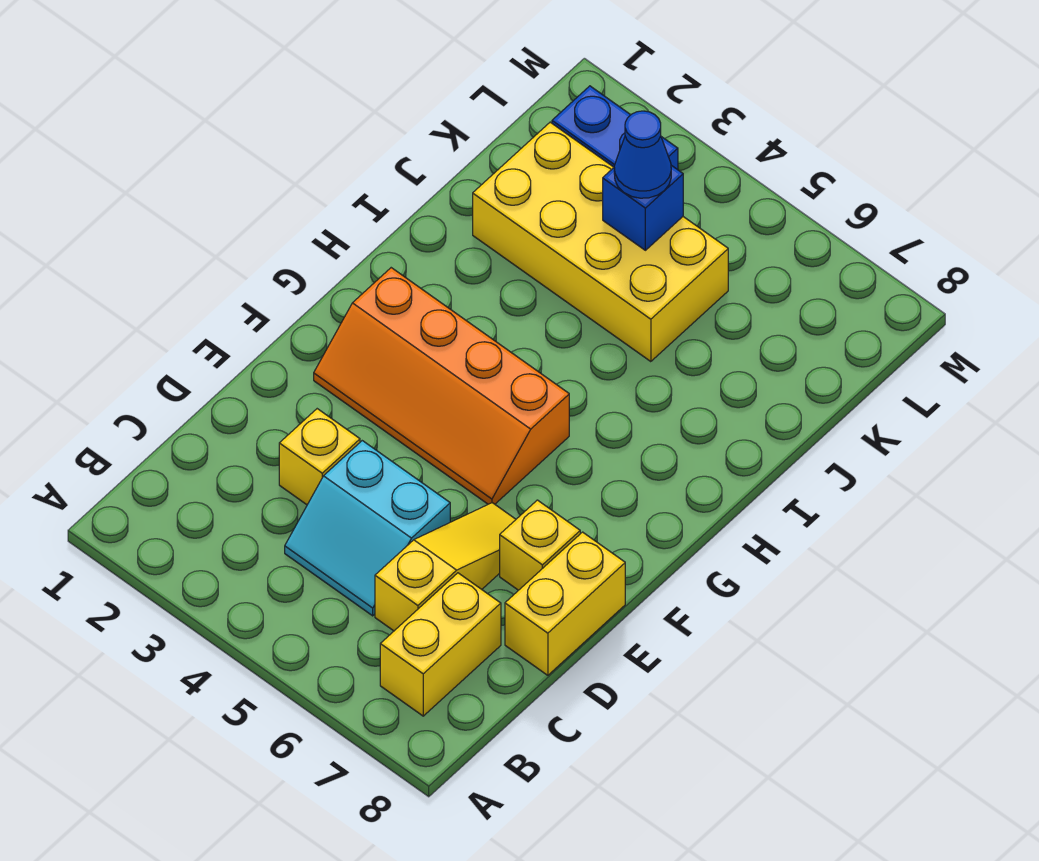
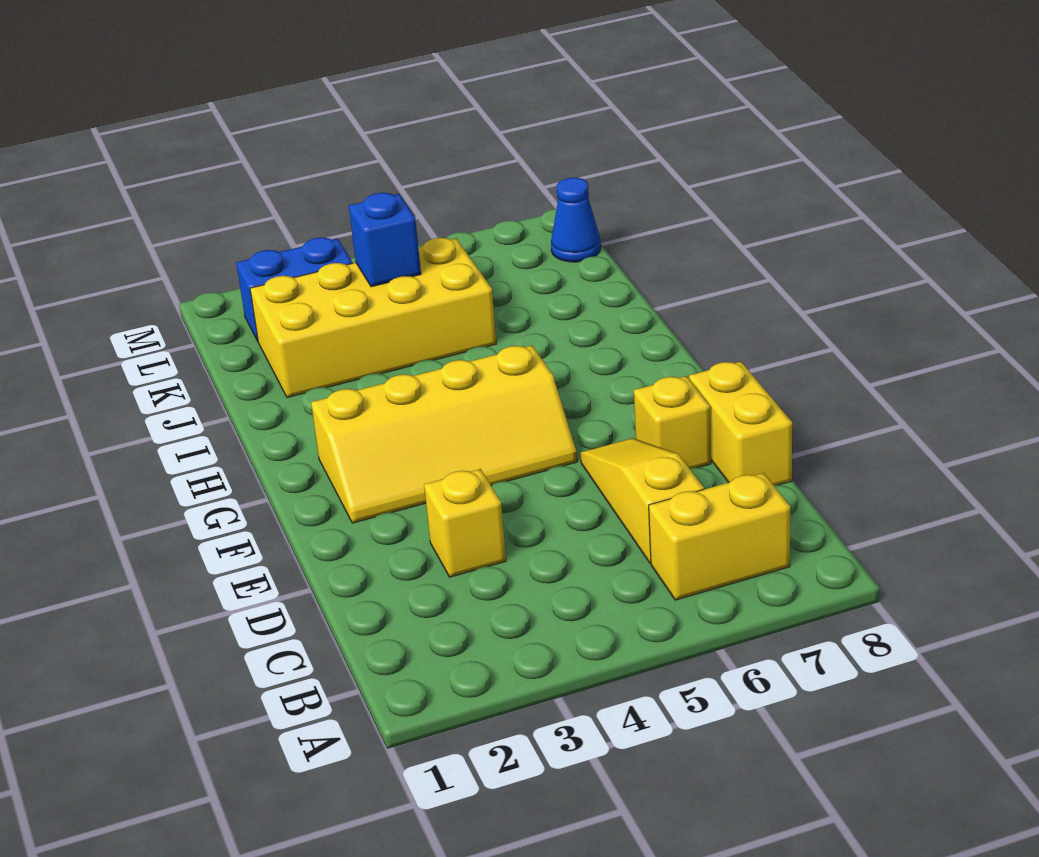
yellow 1x2 brick [380,573,501,716] -> yellow 1x2 brick turned to [649,473,790,600]
cyan 2x2 slope [285,441,450,616] -> none
orange 2x4 slope [314,268,569,504] -> yellow 2x4 slope [311,345,577,523]
blue 1x1 cone [614,111,671,198] -> blue 1x1 cone moved to [551,178,601,262]

